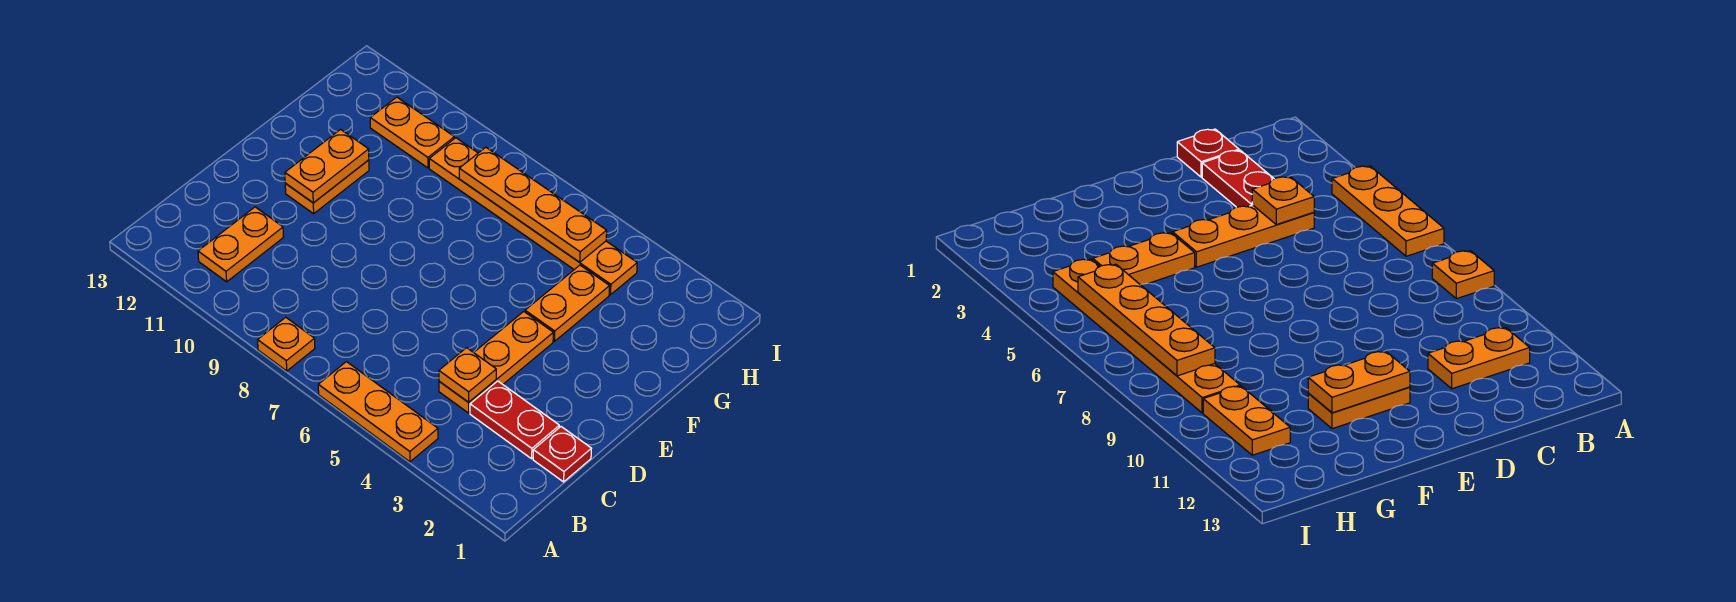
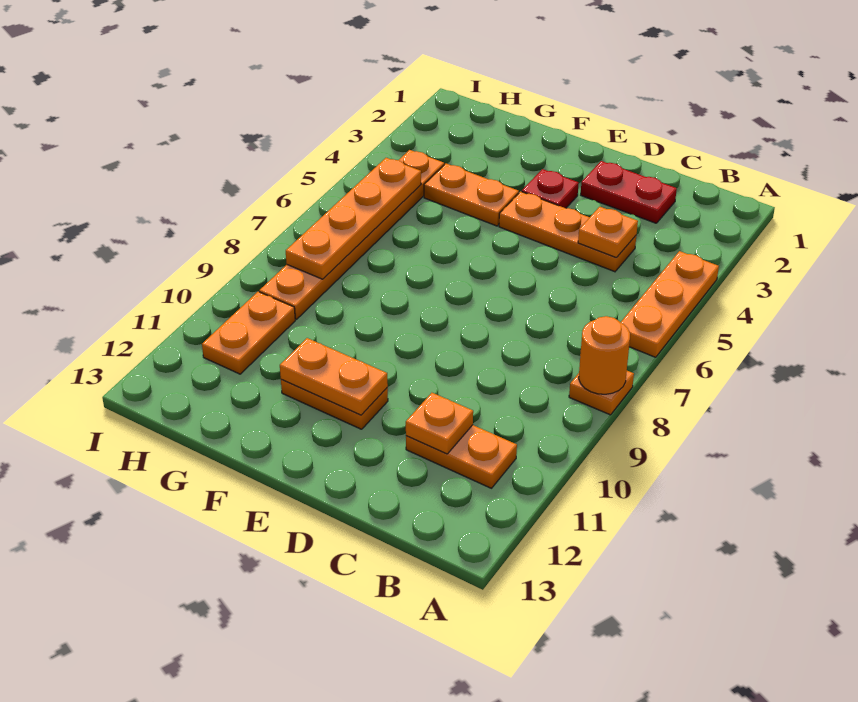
none -> orange 1x1 round brick [579,316,630,394]
red 1x1 plate [533,427,591,482] -> red 1x1 plate moved to [522,169,579,208]
red 1x2 plate [470,381,559,459] -> red 1x2 plate turned to [581,161,677,223]
none -> orange 1x1 plate [406,393,473,454]

